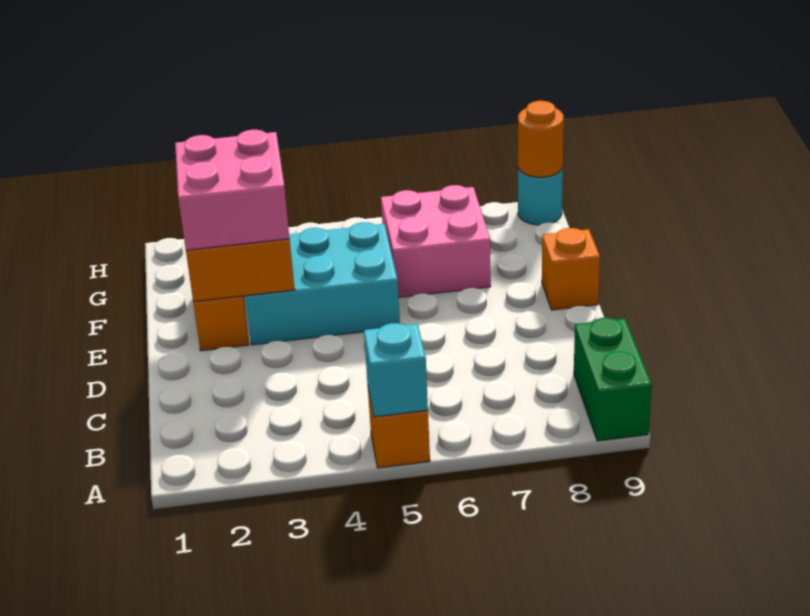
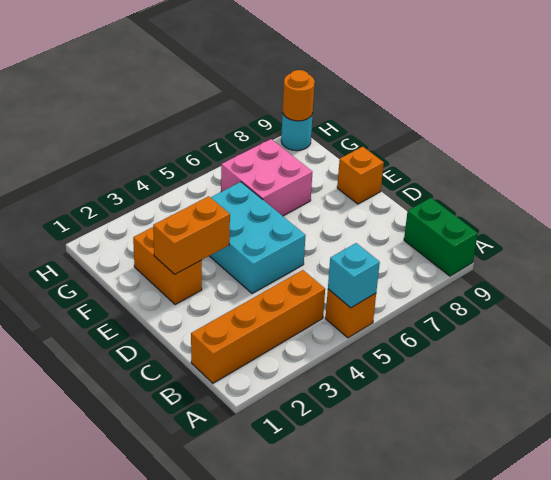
none -> orange 1x4 brick [191,270,325,383]
pink 2x2 brick [175,130,290,250] -> none
cyan 2x3 brick [245,222,400,345] -> cyan 2x3 brick turned to [210,182,306,293]

